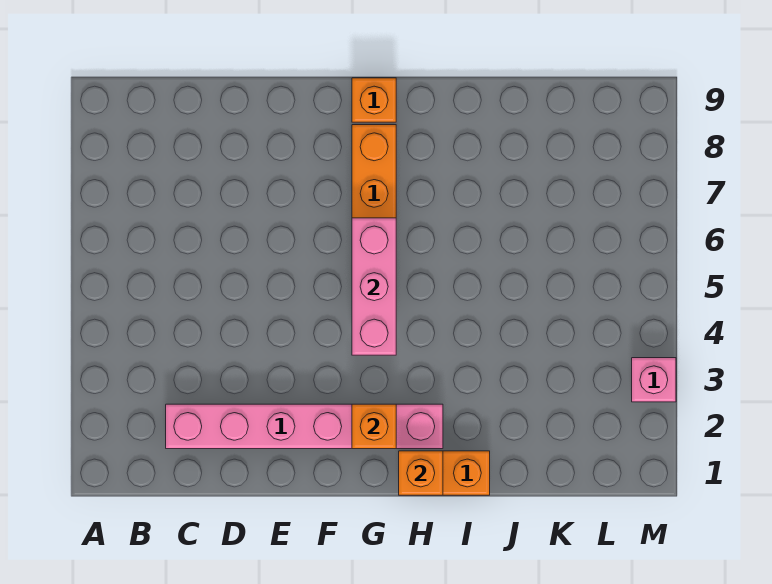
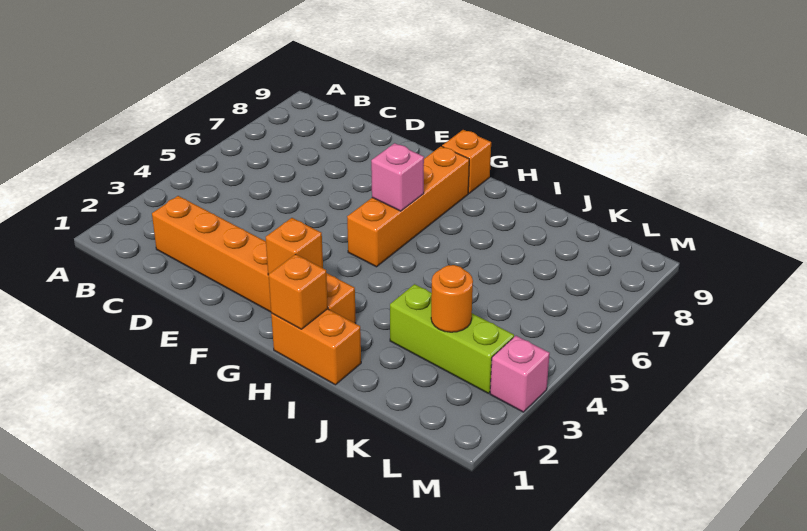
pink 1x6 brick [166,404,443,449] -> orange 1x6 brick [152,196,356,324]
pink 1x3 brick [352,218,396,355] -> pink 1x1 brick [371,143,424,211]
none -> lime 1x3 brick [390,284,514,393]
none -> orange 1x1 round brick [431,265,473,332]

